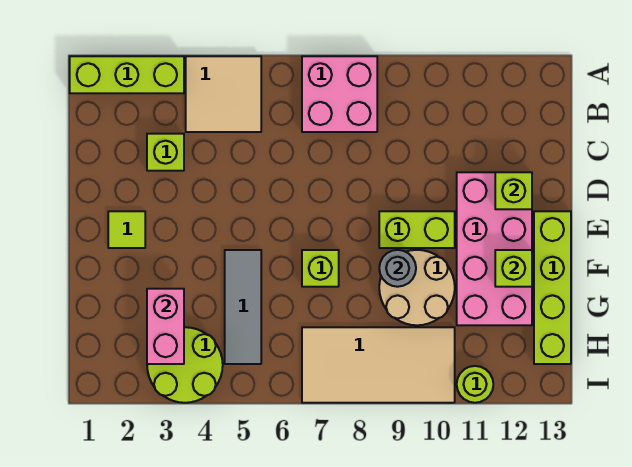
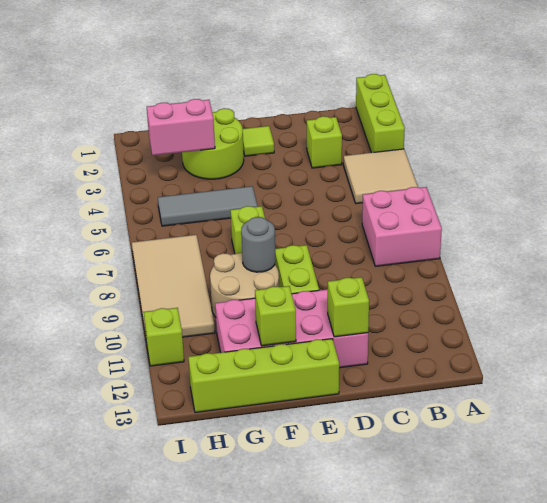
lime 2x2 round brick [147,327,223,403] -> lime 2x2 round brick moved to [182,108,244,179]
lime 1x1 round brick [457,366,493,403] -> lime 1x1 brick [144,308,184,366]

